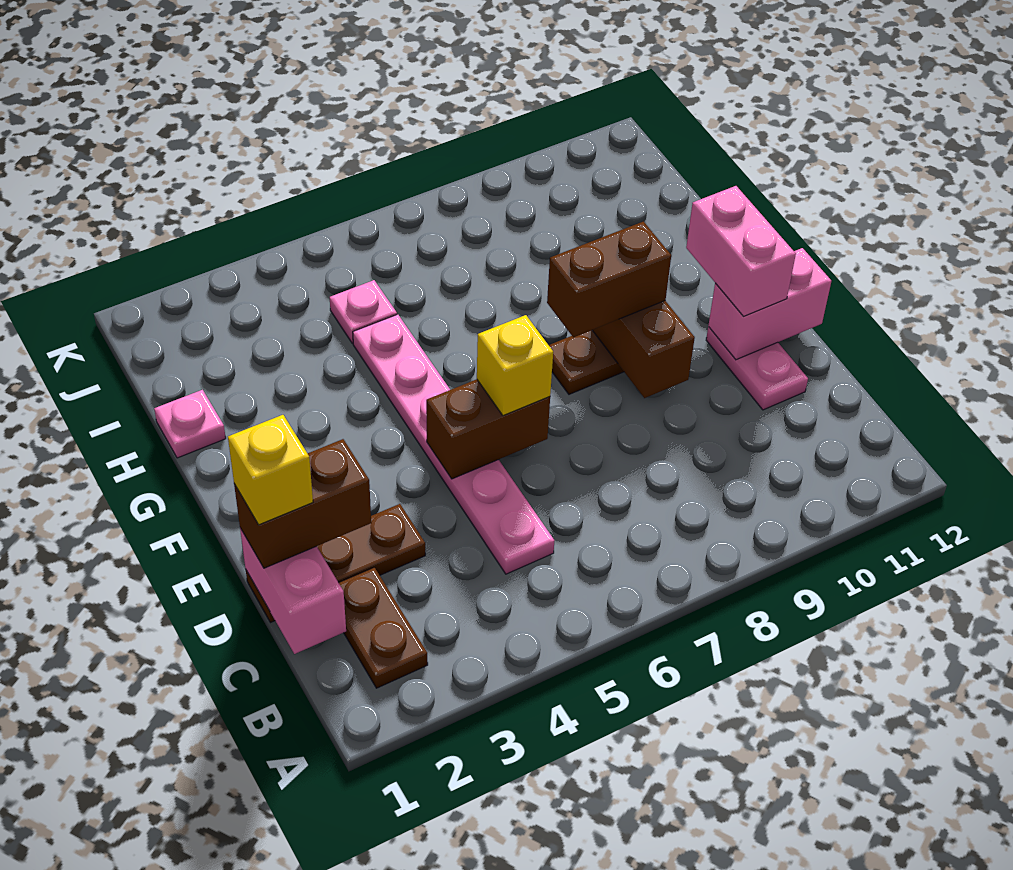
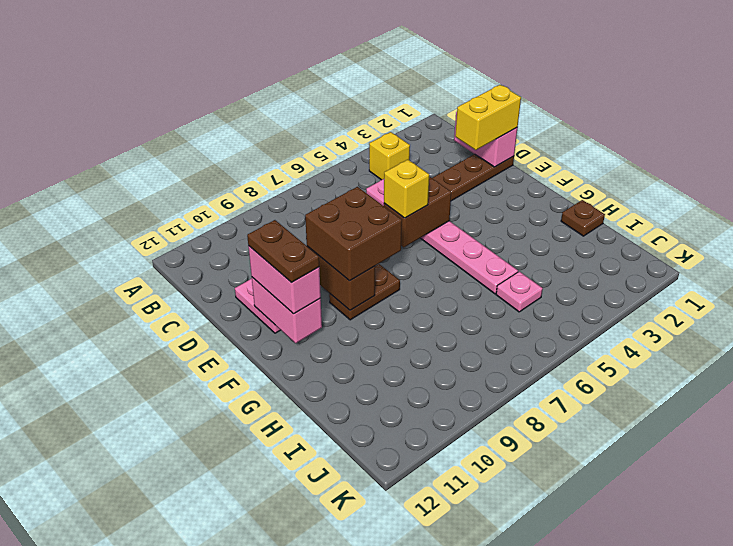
brown 1x2 plate [339,567,428,688] -> brown 1x2 plate moved to [247,220,319,283]
brown 1x2 brick [234,439,371,568] -> yellow 1x2 brick [455,85,521,150]
yellow 1x1 brick [228,415,313,525] -> yellow 1x1 brick moved to [369,132,410,180]
pink 1x2 brick [708,248,831,360] -> pink 1x2 brick turned to [252,277,322,343]
brown 1x2 brick [547,222,671,337] -> brown 2x2 brick [305,187,402,281]
pink 1x1 plate [154,390,226,458] -> brown 1x1 plate [561,200,605,236]

